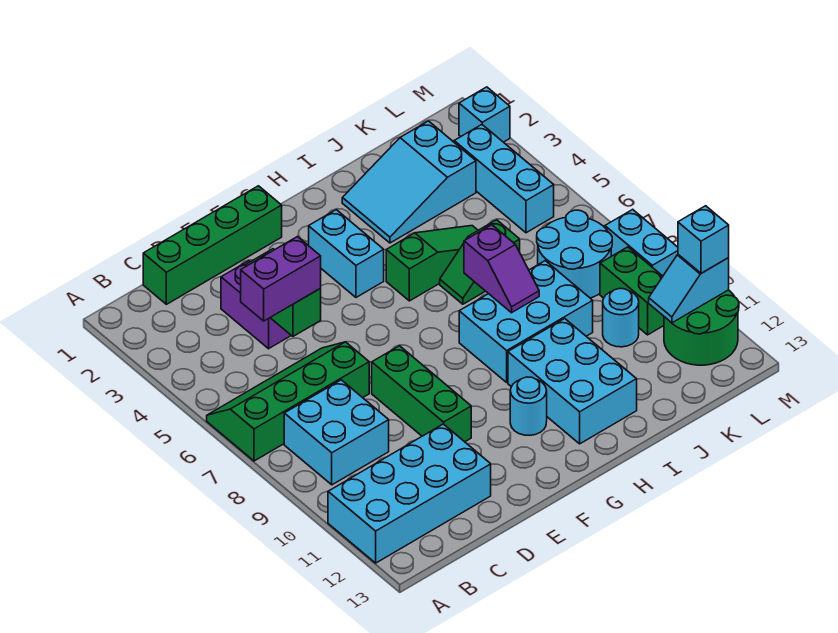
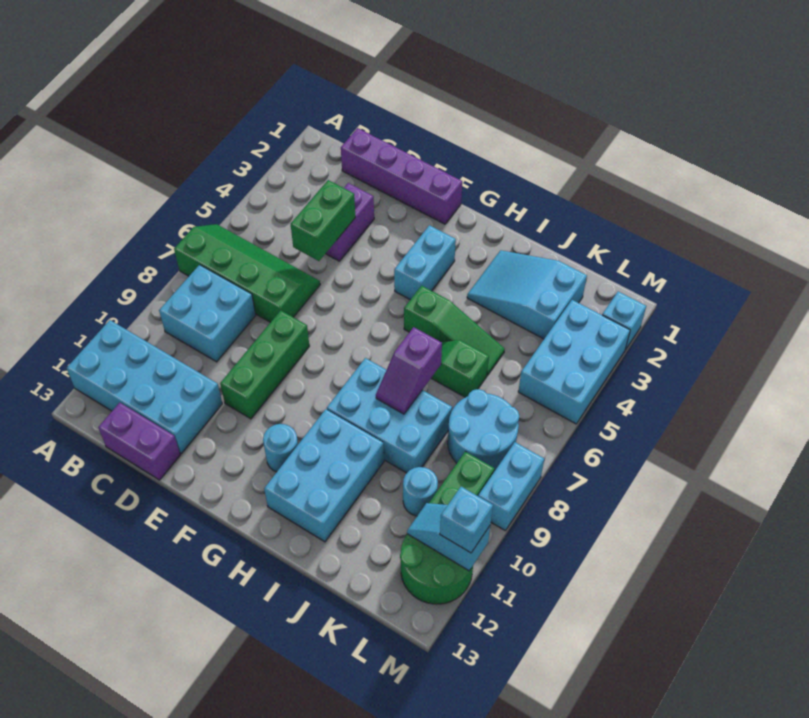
green 1x4 brick [143,186,282,304] -> purple 1x4 brick [341,128,462,224]
purple 1x2 brick [241,237,321,321] -> purple 1x2 brick moved to [98,403,180,480]
cyan 1x3 brick [454,125,554,233] -> cyan 2x3 brick [518,300,630,424]

